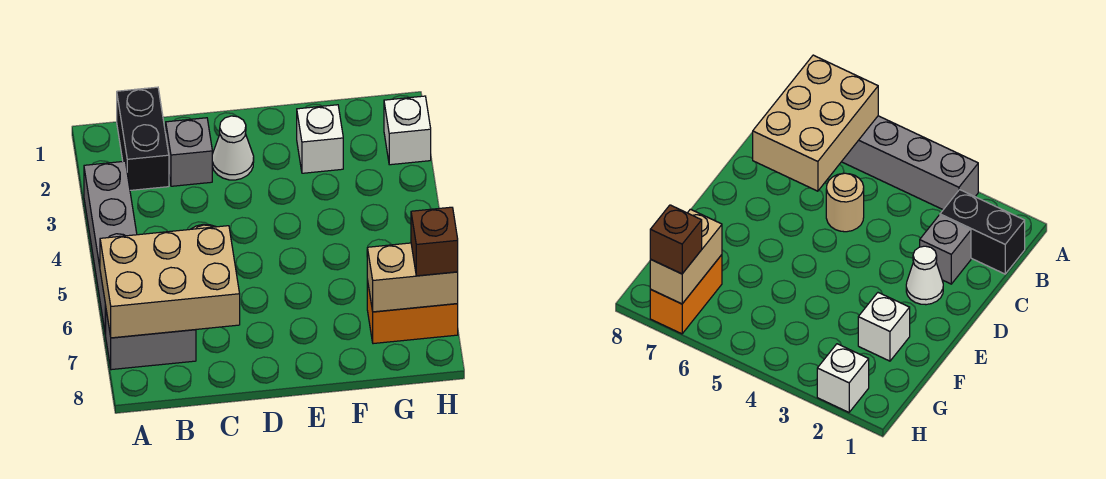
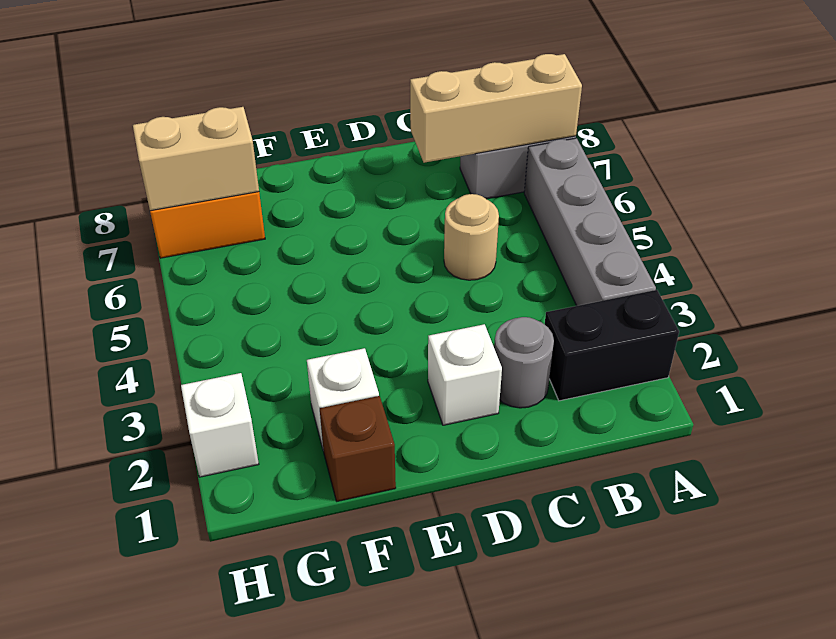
tan 2x3 brick [100,226,240,338] -> tan 1x3 brick [410,54,582,163]
black 1x2 brick [117,87,169,190] -> black 1x2 brick turned to [545,290,679,401]
grey 1x1 brick [166,118,212,186] -> grey 1x1 round brick [494,317,554,408]
white 1x1 cone [212,116,254,180] -> white 1x1 brick [428,324,502,425]
brown 1x1 brick [411,207,458,276] -> brown 1x1 brick moved to [320,396,396,501]

